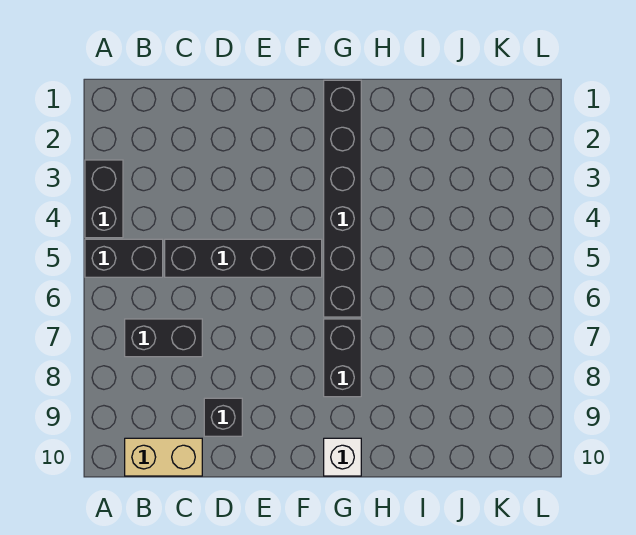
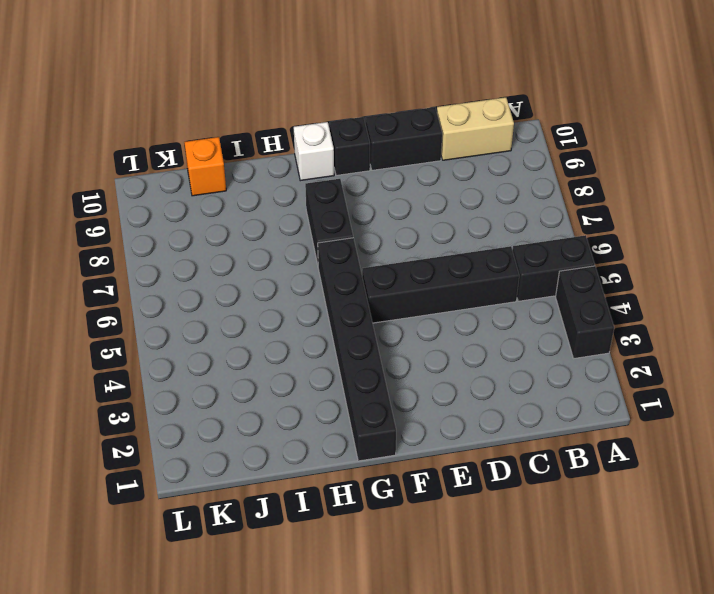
black 1x2 brick [125,319,202,357] -> black 1x2 brick moved to [366,107,442,170]
black 1x1 brick [204,398,242,436] -> black 1x1 brick moved to [330,117,370,175]
none -> orange 1x1 brick [184,137,226,196]

